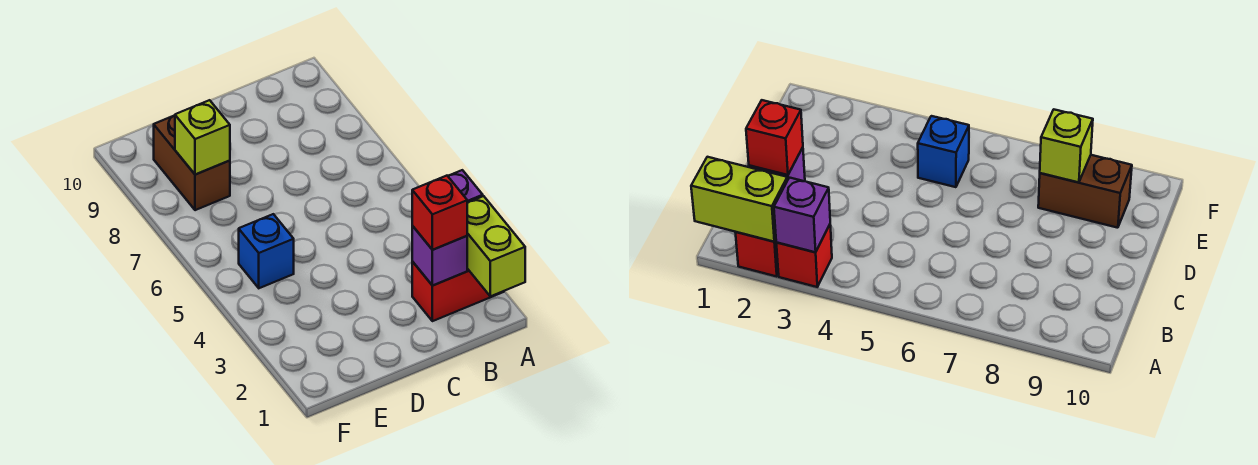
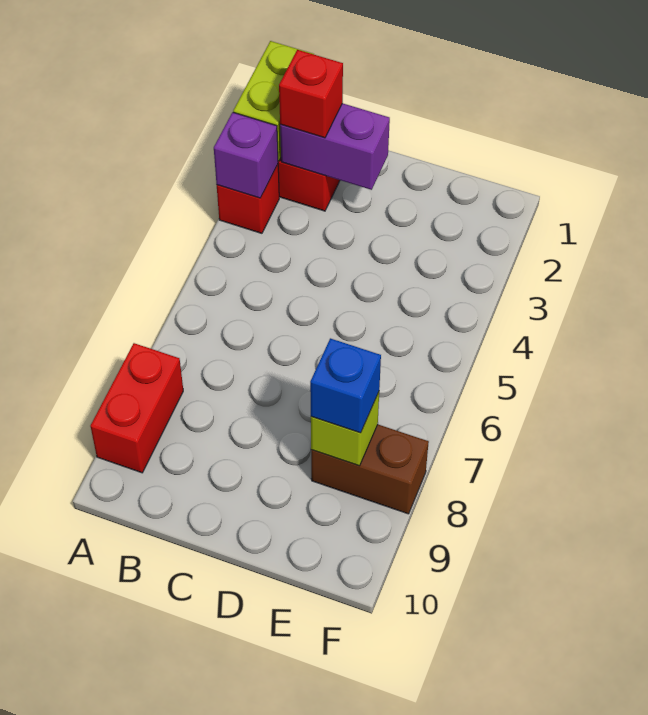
none -> red 1x2 brick [90,343,183,473]
purple 1x1 brick [412,226,467,285] -> purple 1x2 brick [280,103,390,190]
blue 1x1 brick [239,214,294,288] -> blue 1x1 brick moved to [310,338,381,433]
brown 1x2 brick [154,115,230,210] -> brown 1x2 brick turned to [311,425,429,514]

